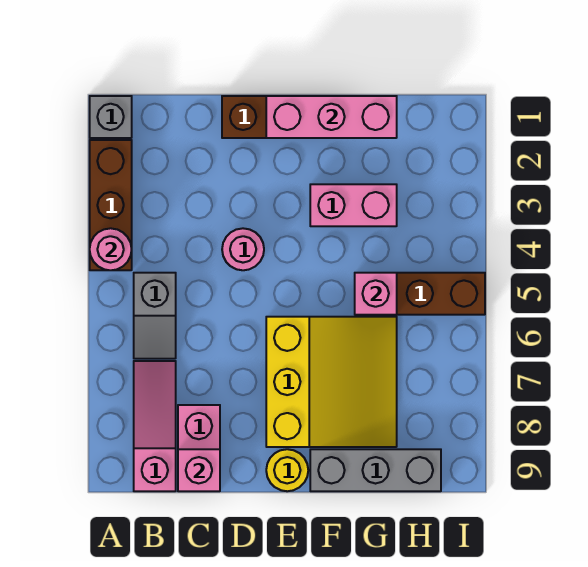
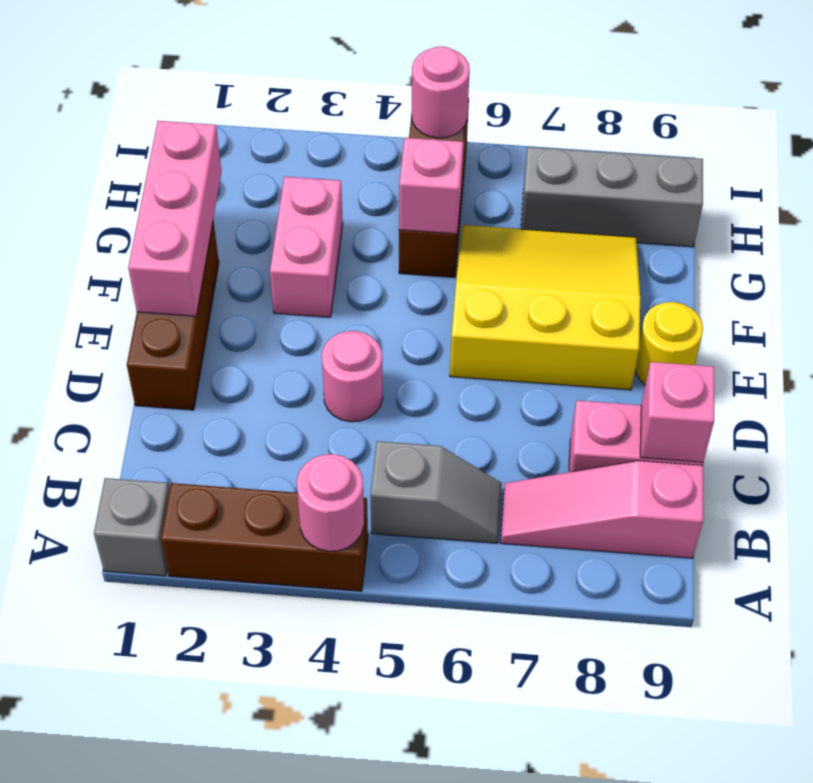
grey 1x3 brick [310,449,441,491] -> grey 1x3 brick turned to [521,147,703,247]
none -> pink 1x1 round brick [411,46,470,138]

